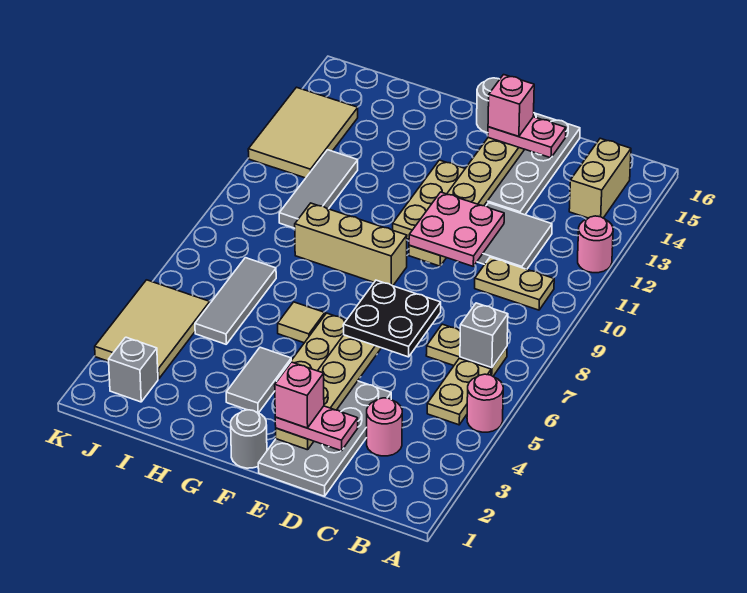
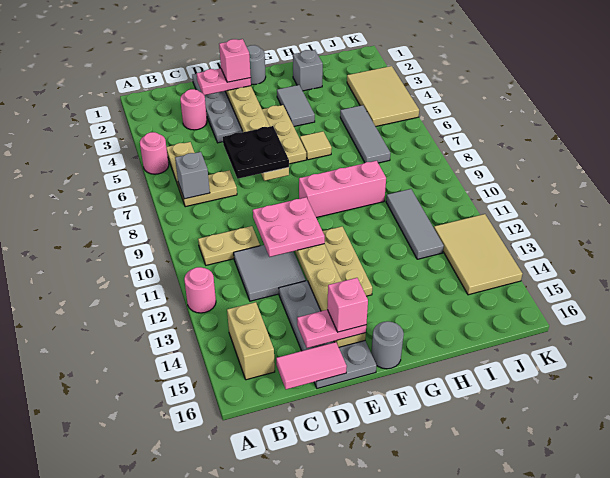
none -> pink 1x2 tile [276,342,347,389]
tan 1x3 brick [295,203,407,286] -> pink 1x3 brick [299,161,386,218]
grey 1x1 brick [109,337,158,402] -> grey 1x1 brick moved to [293,50,323,91]

